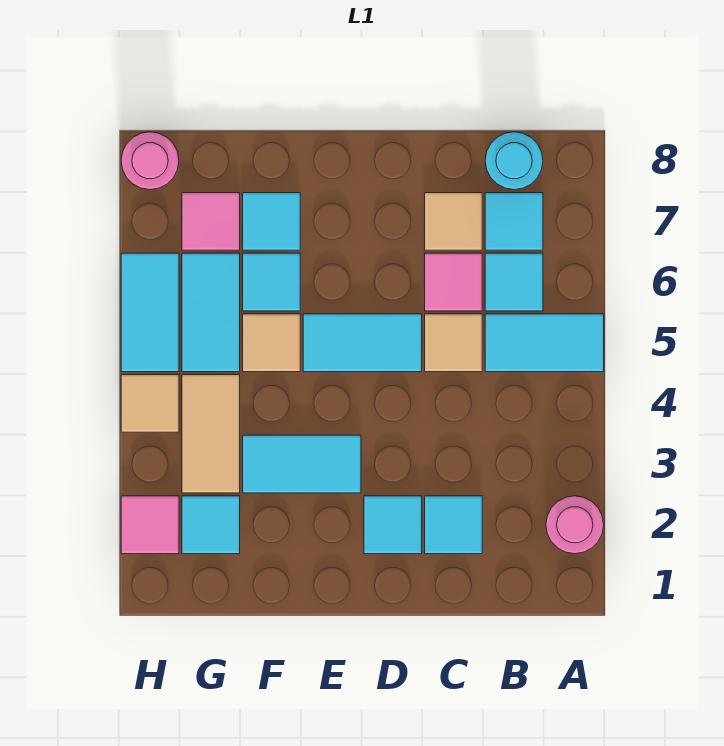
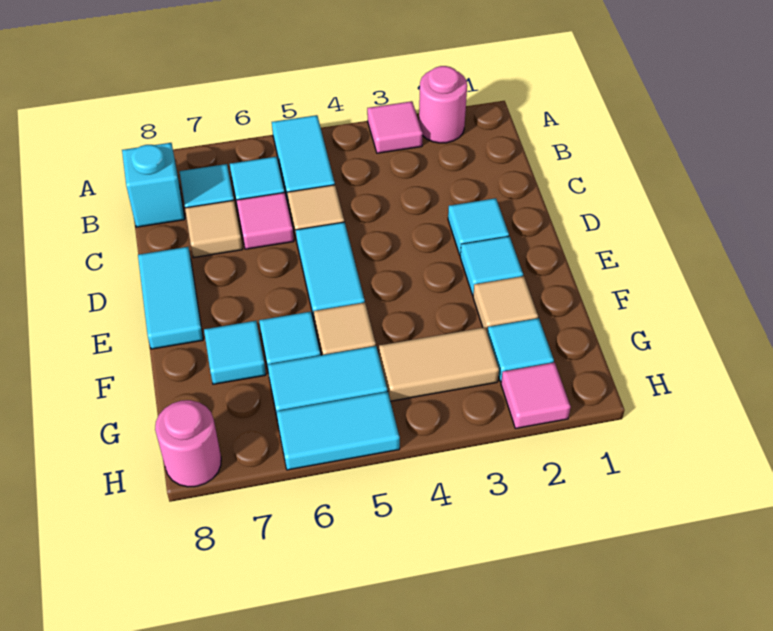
cyan 1x1 round brick [485,132,543,190] -> cyan 1x1 brick [122,143,185,227]
cyan 1x1 tile [425,496,482,554] -> cyan 1x1 tile moved to [460,236,523,295]
cyan 1x2 tile [243,435,361,493] -> cyan 1x2 tile moved to [138,247,203,349]
pink 1x1 tile [182,193,240,250] -> pink 1x1 tile moved to [367,101,423,153]
tan 1x1 tile [121,375,179,432] -> tan 1x1 tile moved to [473,276,538,332]

